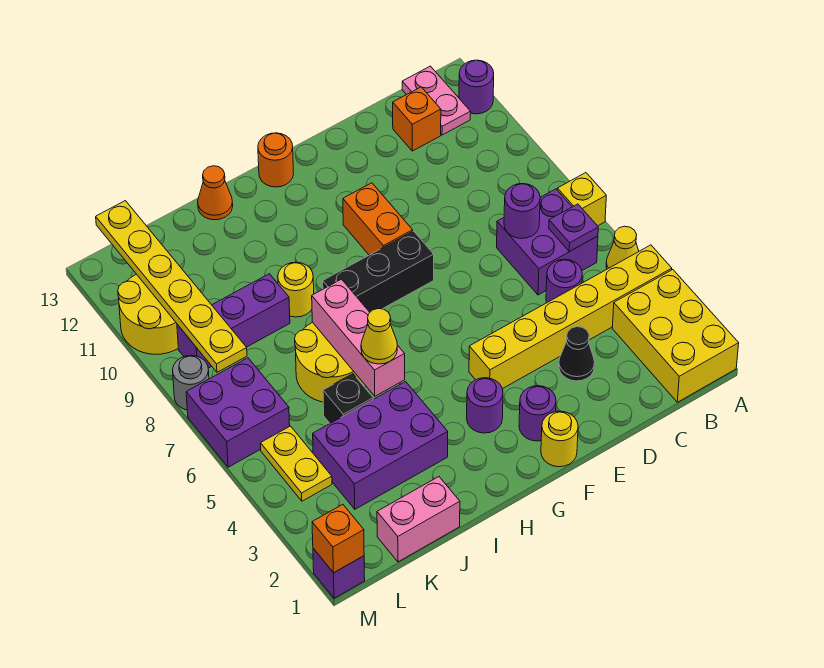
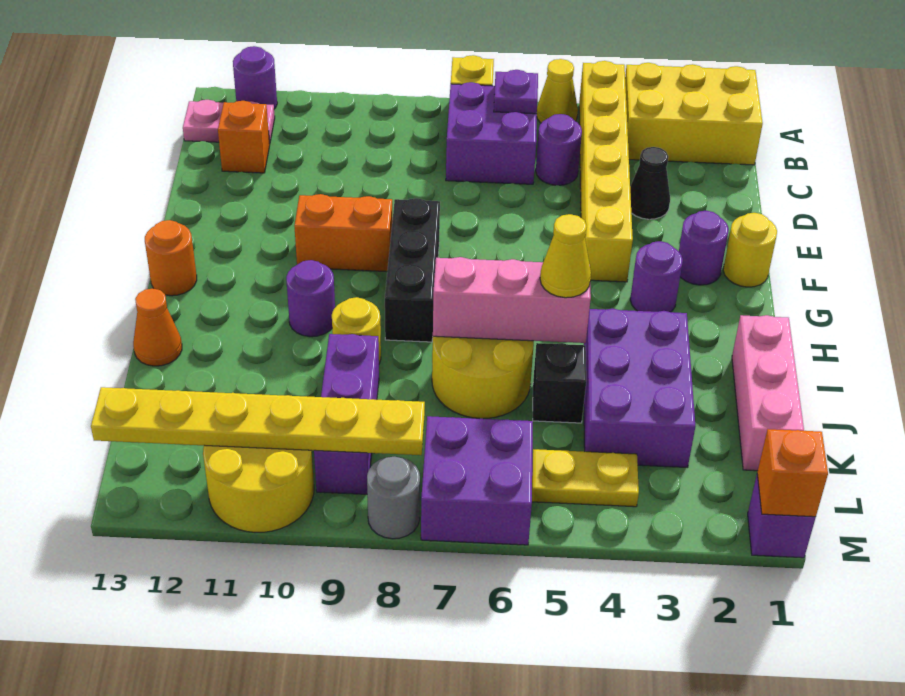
purple 1x1 round brick [504,184,540,238] -> purple 1x1 round brick moved to [286,260,335,337]
pink 1x2 brick [377,477,460,562] -> pink 1x3 brick [732,315,804,471]

